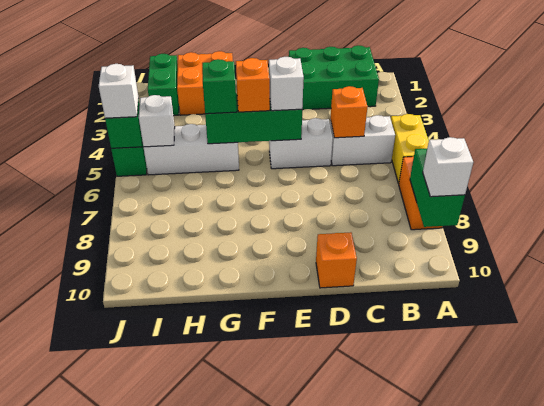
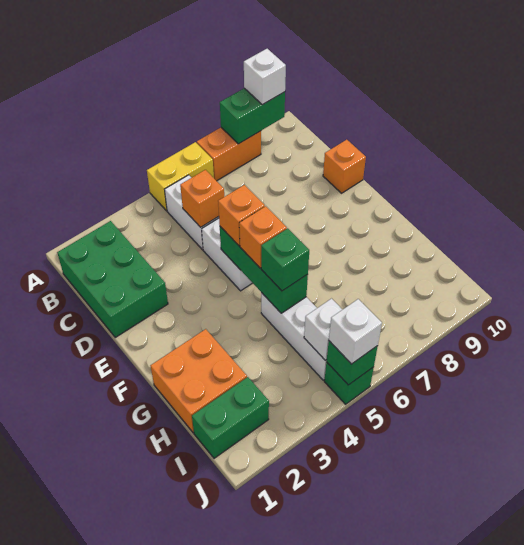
white 1x1 brick [269,57,304,111] -> orange 1x1 brick [218,185,265,246]

